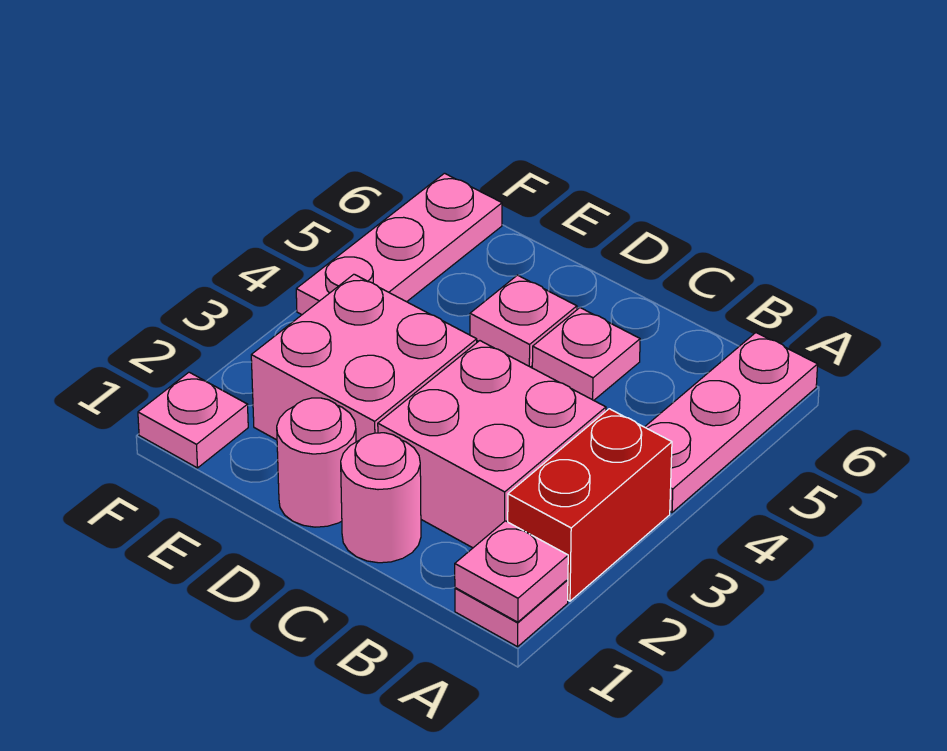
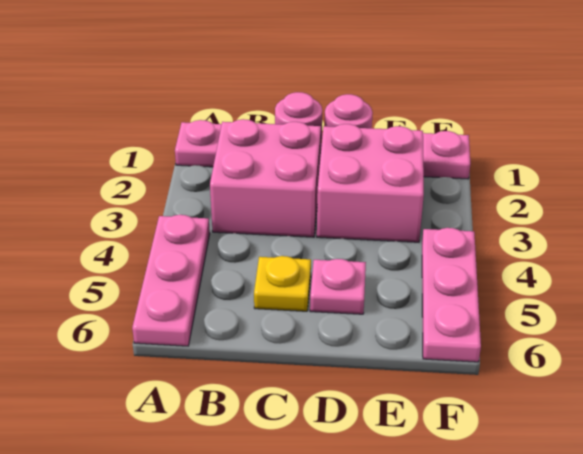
pink 1x1 plate [455,521,568,622] -> none
red 1x2 brick [508,409,672,601] -> none
pink 1x1 plate [532,308,640,400] -> yellow 1x1 plate [254,256,311,311]

